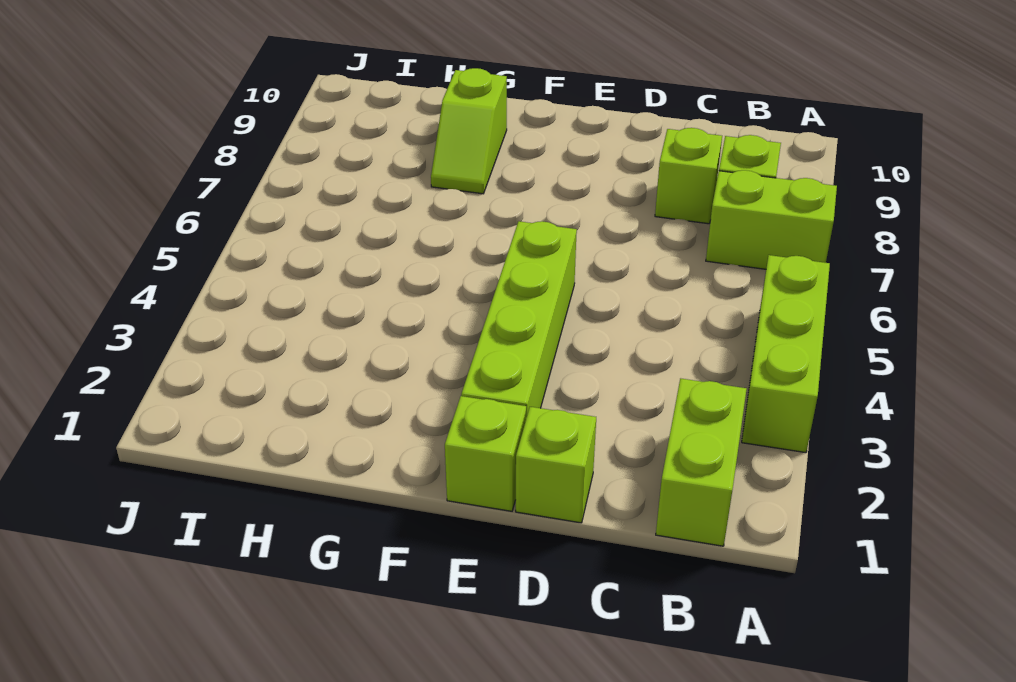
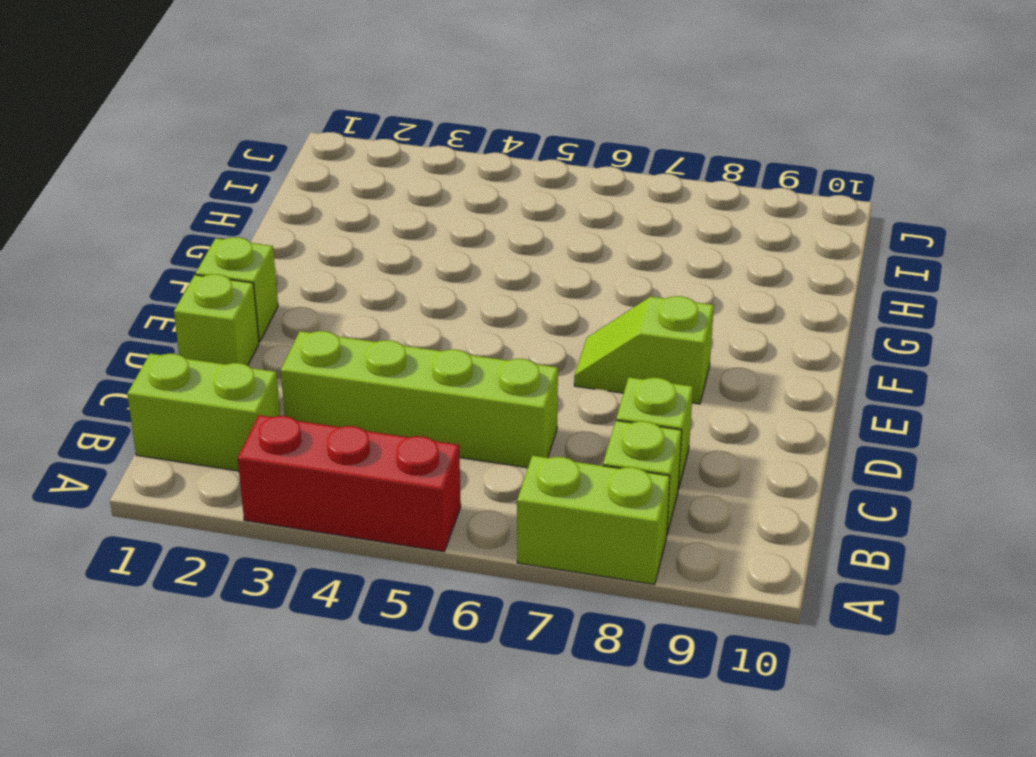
lime 1x3 brick [742,255,830,453] -> red 1x3 brick [238,415,461,552]
lime 1x2 brick [706,170,837,269] -> lime 1x2 brick turned to [517,455,670,585]
lime 1x4 brick [461,221,577,418] -> lime 1x4 brick moved to [281,331,558,468]
lime 1x2 slope [431,68,507,194] -> lime 1x2 slope moved to [574,296,714,404]

